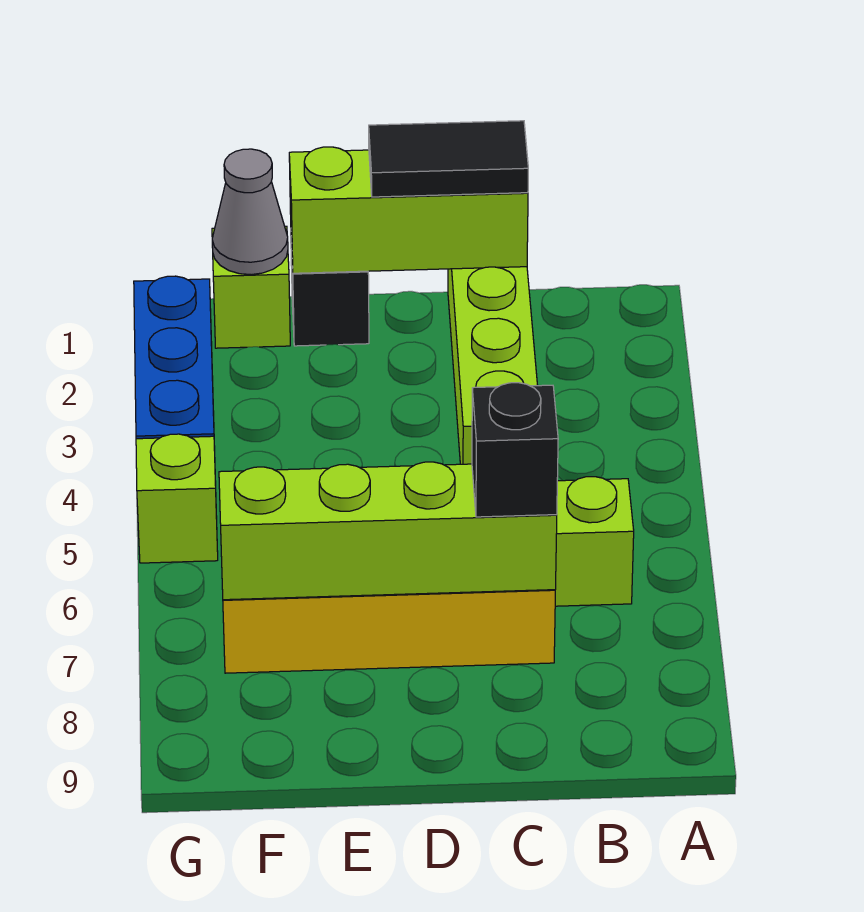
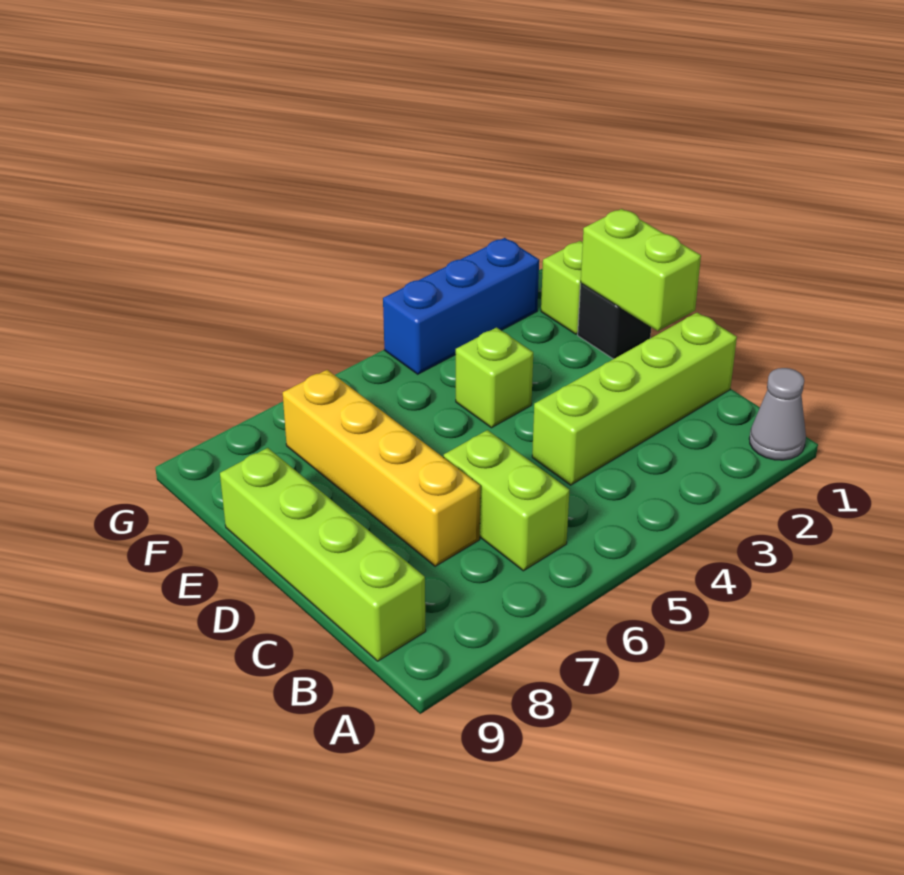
lime 1x3 brick [289,147,528,273] -> lime 1x2 brick [581,209,701,331]
black 1x2 tile [369,121,528,197] -> none
lime 1x4 brick [219,462,557,600] -> lime 1x4 brick moved to [220,448,426,661]
black 1x1 brick [472,383,558,517] -> none
grey 1x1 cone [212,149,288,275] -> grey 1x1 cone moved to [749,368,806,460]
lime 1x1 brick [136,434,218,563] -> lime 1x1 brick moved to [456,327,533,428]

